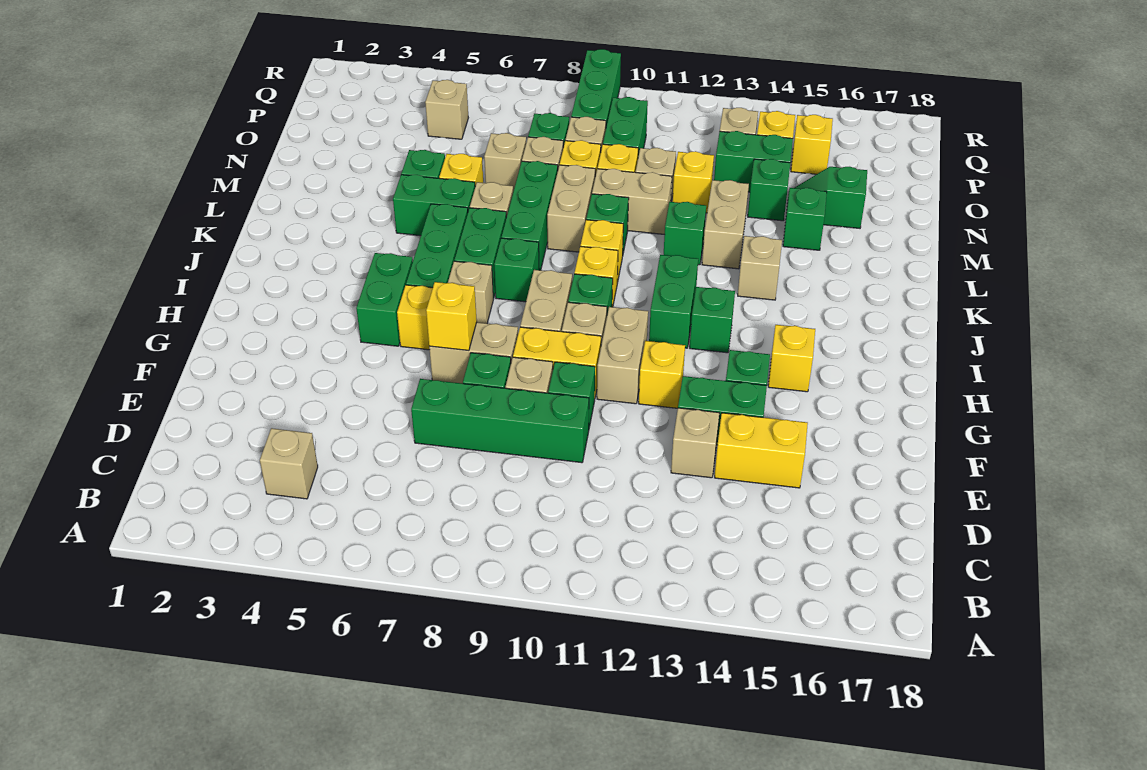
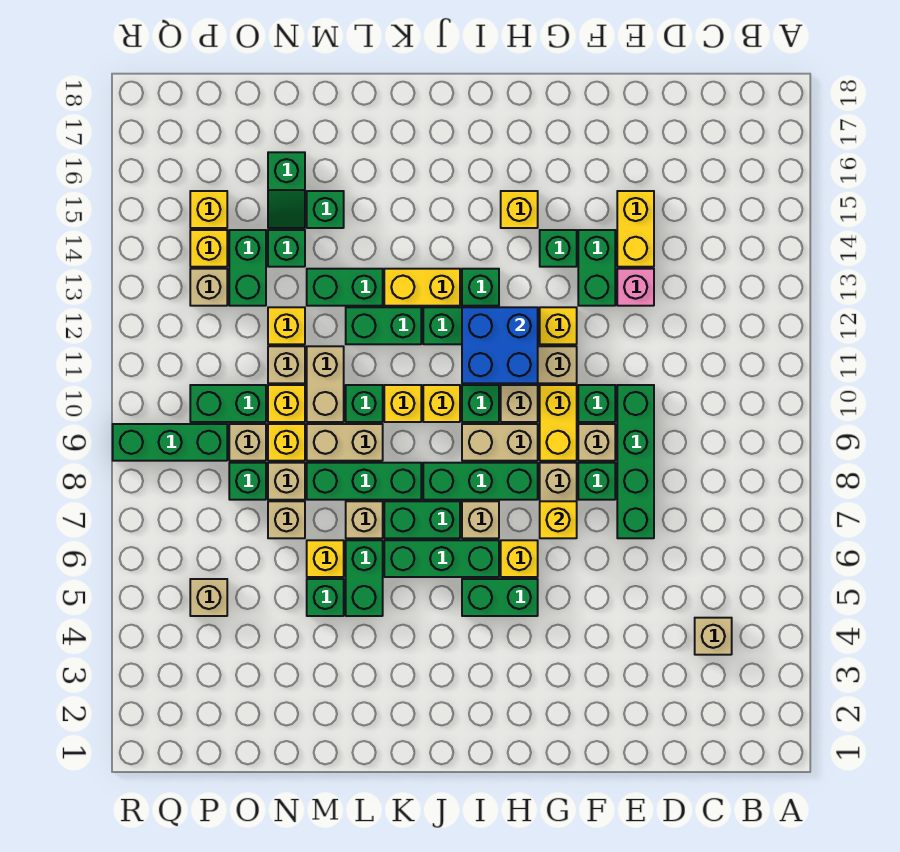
tan 1x1 brick [671,408,719,478] -> pink 1x1 brick [617,269,654,306]
none -> blue 2x2 brick [462,307,538,383]
green 1x1 brick [494,238,539,302] -> green 1x3 brick [423,463,538,500]
none -> yellow 1x2 brick [384,269,460,306]
tan 1x1 brick [738,236,782,300] -> none
green 1x1 brick [664,201,706,265] -> green 1x2 brick [346,307,421,344]
tan 1x2 brick [702,180,749,269] -> green 1x2 brick [307,269,383,306]

